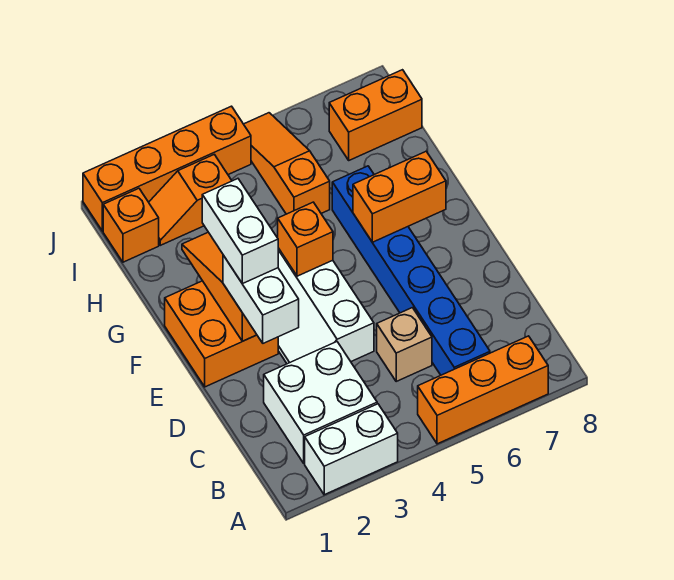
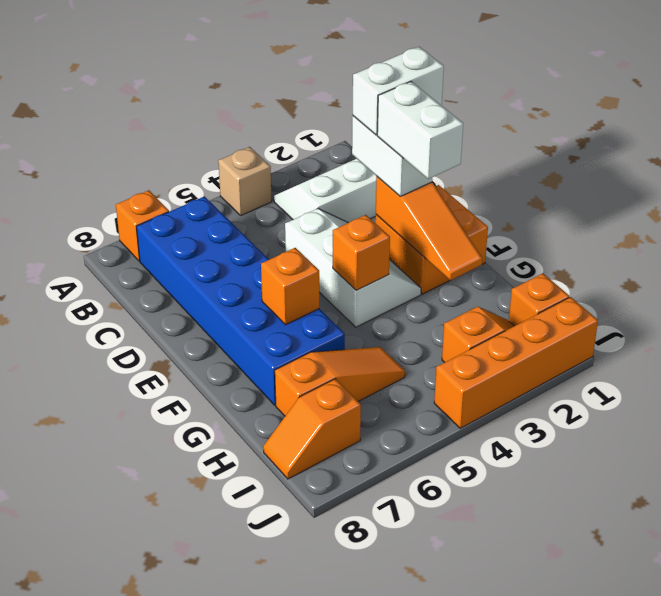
white 1x2 brick [305,404,398,495] -> white 1x2 brick moved to [353,47,444,135]
orange 1x3 brick [418,336,548,444] -> orange 1x1 brick [116,190,169,261]
white 2x2 brick [264,342,377,463] -> white 2x2 slope [274,159,377,223]
blue 1x6 brick [332,166,490,375] -> blue 2x6 brick [137,196,345,405]
tan 1x1 brick [377,308,432,381] -> tan 1x1 brick moved to [218,147,272,215]
orange 1x2 brick [353,151,446,242] -> orange 1x1 brick [261,248,319,325]
orange 1x3 slope [244,113,330,214] -> orange 1x3 slope turned to [275,347,405,416]
orange 1x2 brick [329,70,422,160] -> orange 1x2 slope [263,379,361,479]

